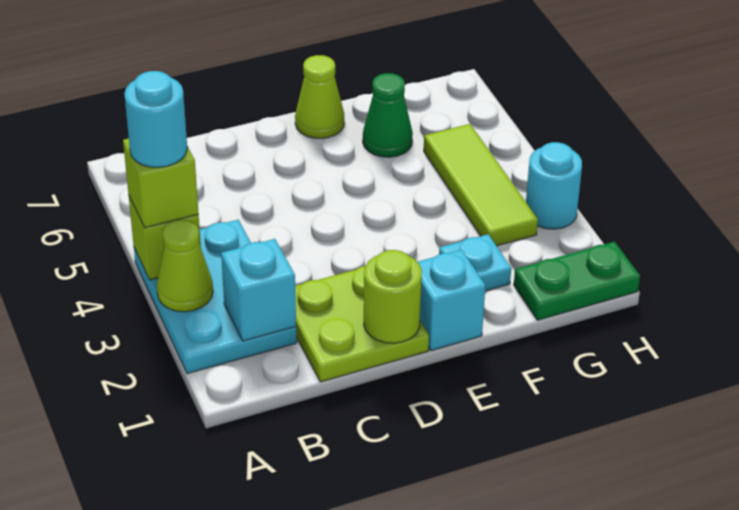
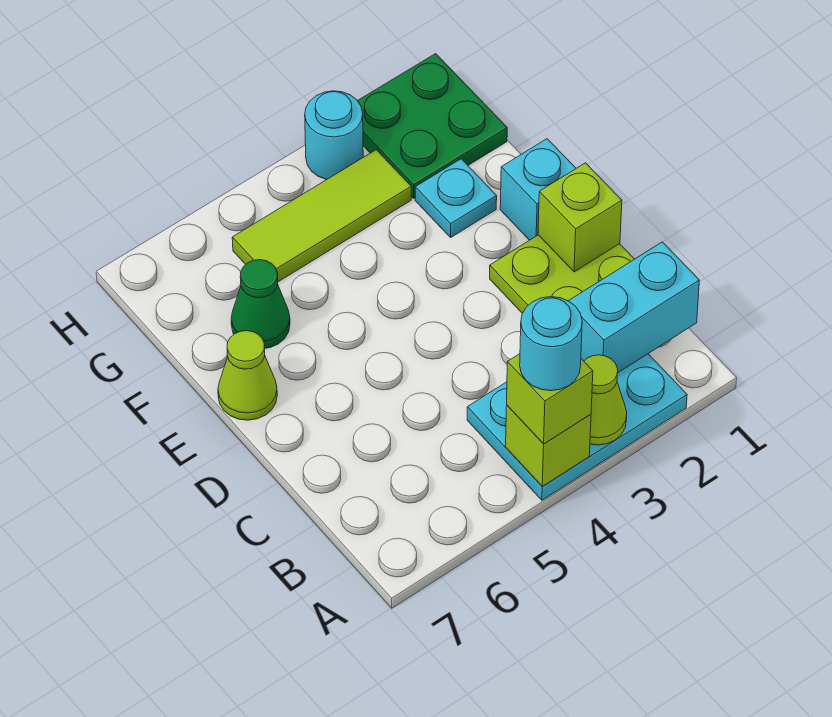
cyan 1x1 brick [221,239,296,341] -> cyan 1x2 brick [569,242,699,373]
lime 1x1 round brick [364,250,422,343] -> lime 1x1 brick [538,163,622,272]
green 1x2 plate [514,242,640,320] -> green 2x2 plate [358,54,507,198]

